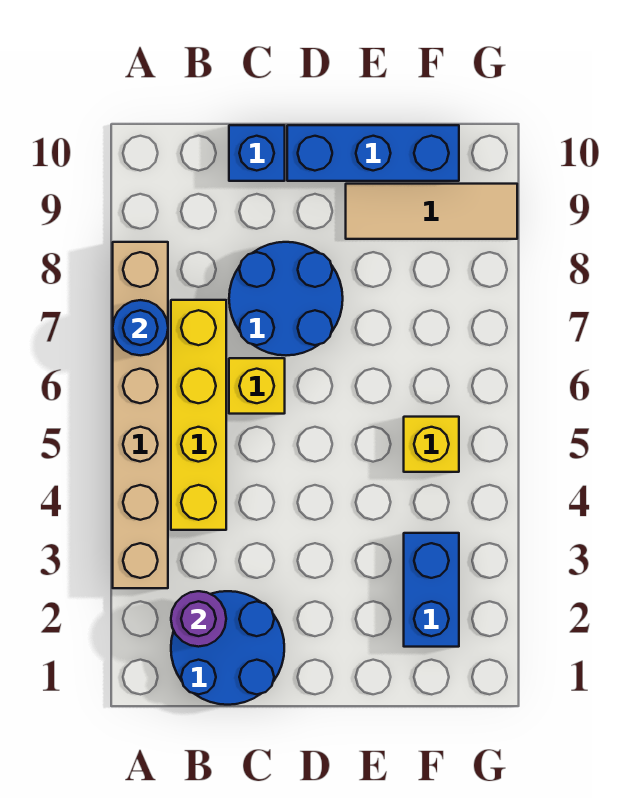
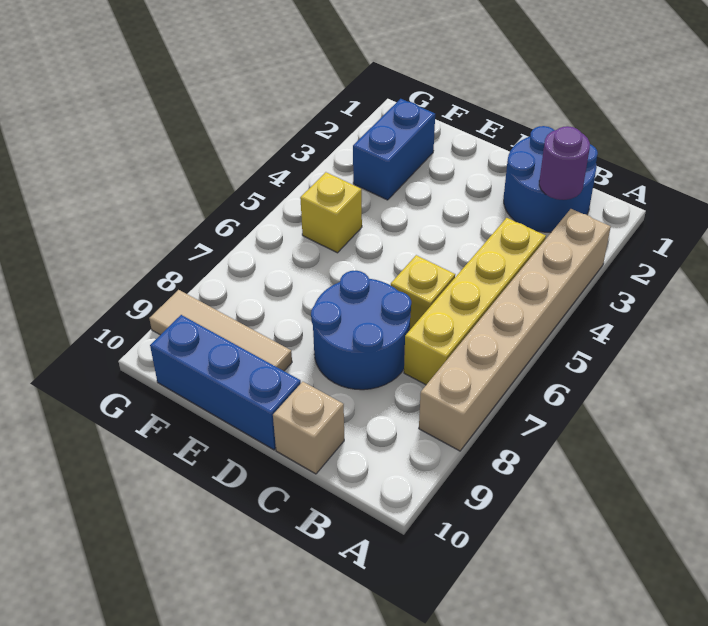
blue 1x1 round brick [113,300,168,355] -> none
blue 1x1 brick [229,125,285,181] -> tan 1x1 brick [273,382,344,474]

